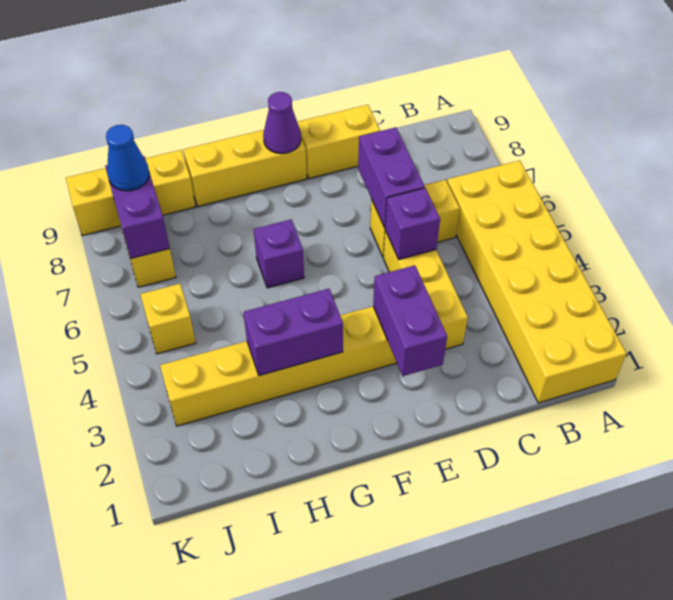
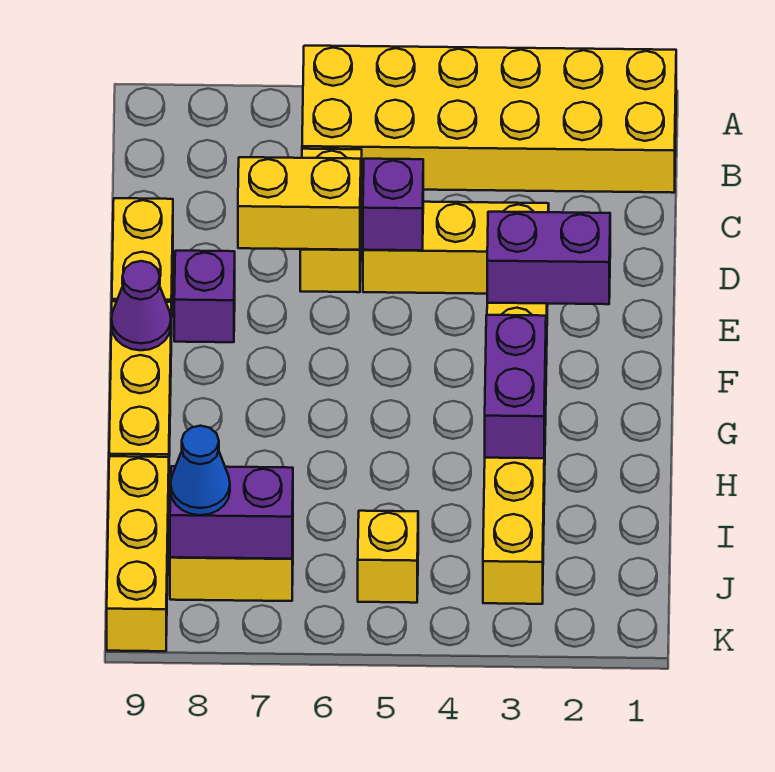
purple 1x2 brick [358,127,425,228] -> yellow 1x2 brick [238,157,361,250]
purple 1x1 brick [254,219,304,288] -> purple 1x1 brick moved to [174,251,235,342]

